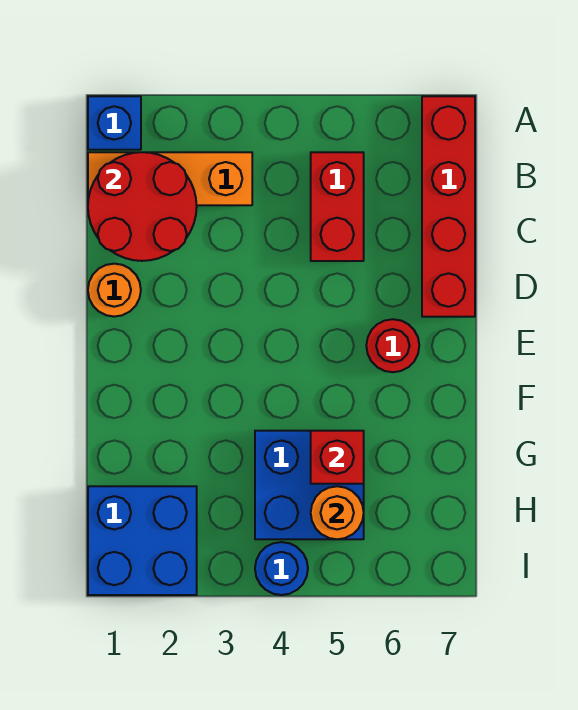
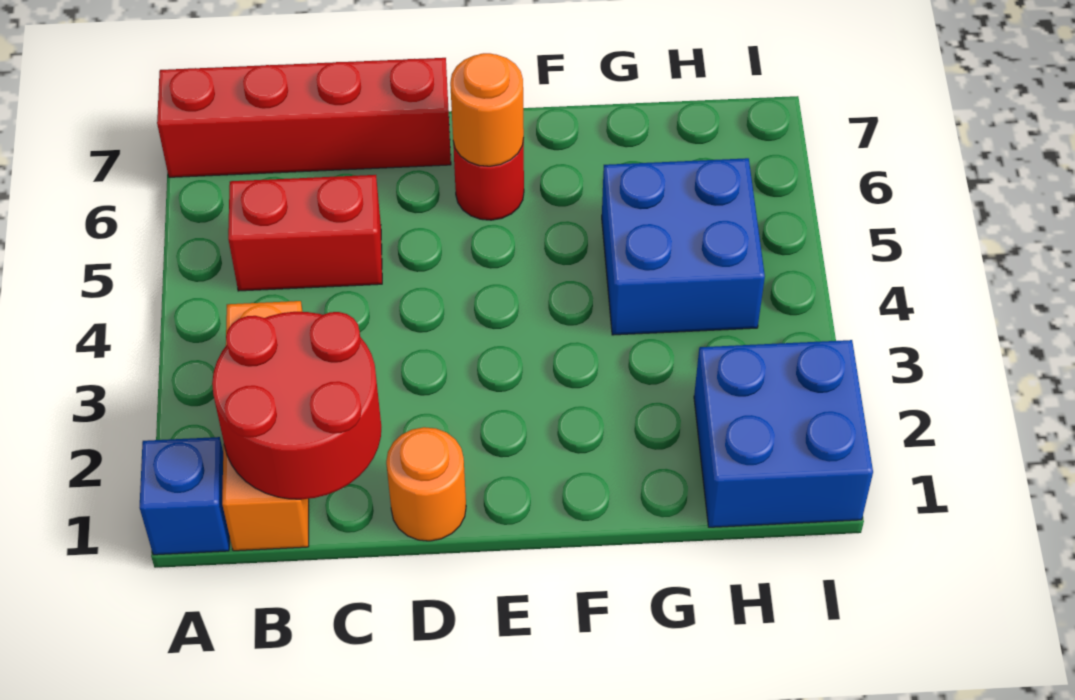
red 1x1 brick [311,431,364,484] -> none
orange 1x1 round brick [311,486,364,539] -> orange 1x1 round brick moved to [450,53,524,166]
blue 1x1 round brick [255,542,308,595] -> none

